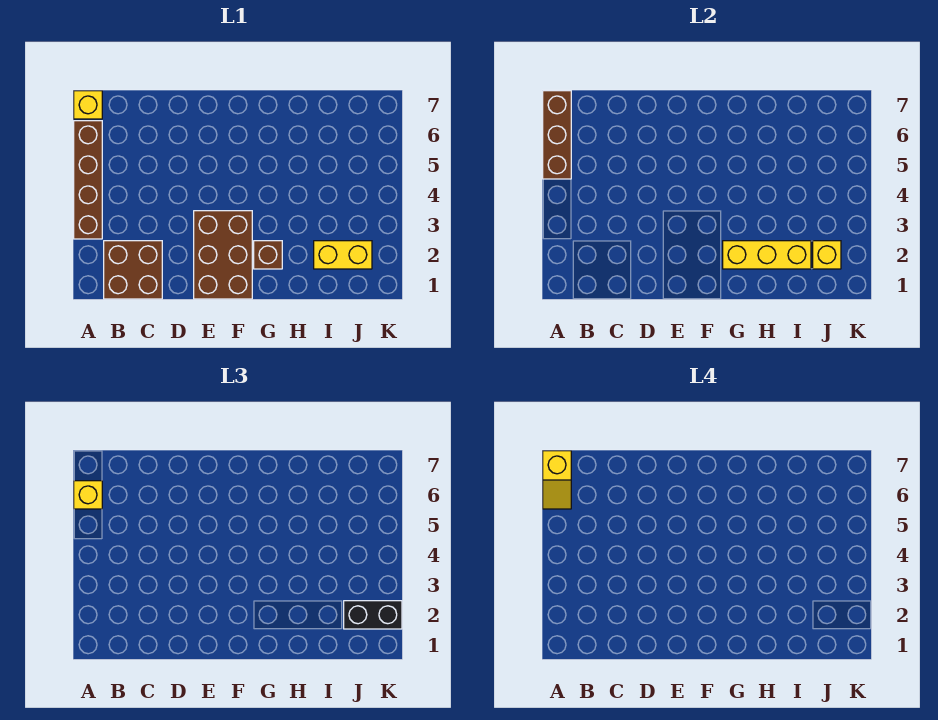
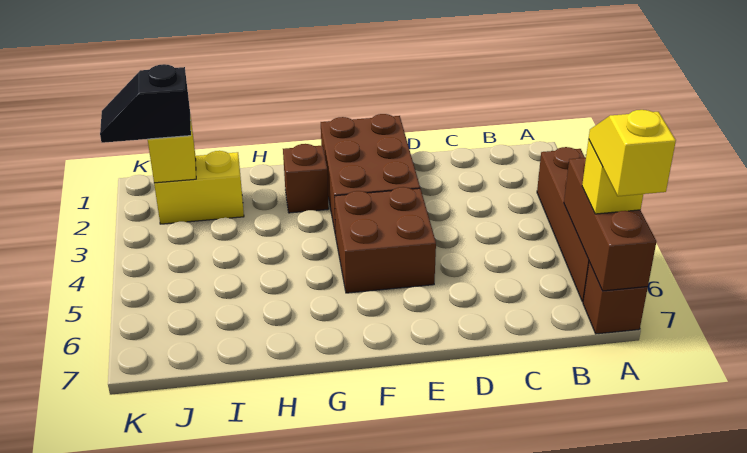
yellow 1x1 brick [74,91,102,119] -> brown 1x1 brick [583,262,648,334]
brown 2x2 brick [104,241,162,299] -> brown 2x2 brick moved to [334,187,436,293]
yellow 1x3 brick [723,241,811,269] -> none
black 1x2 brick [344,601,402,629] -> black 1x2 slope [100,64,191,143]

